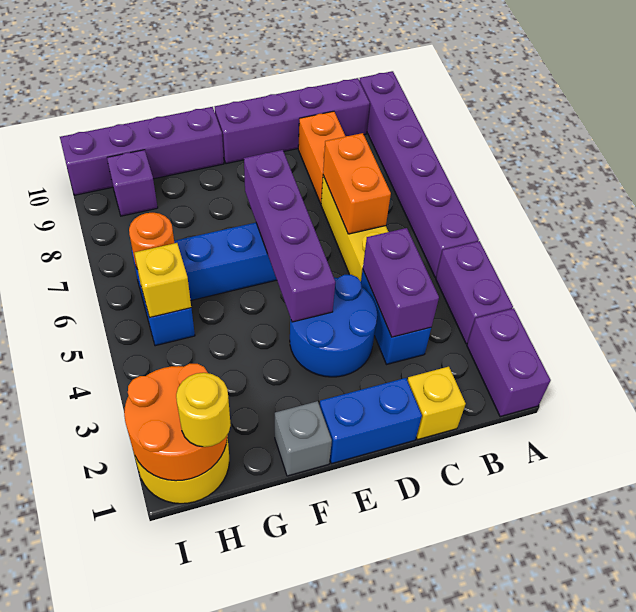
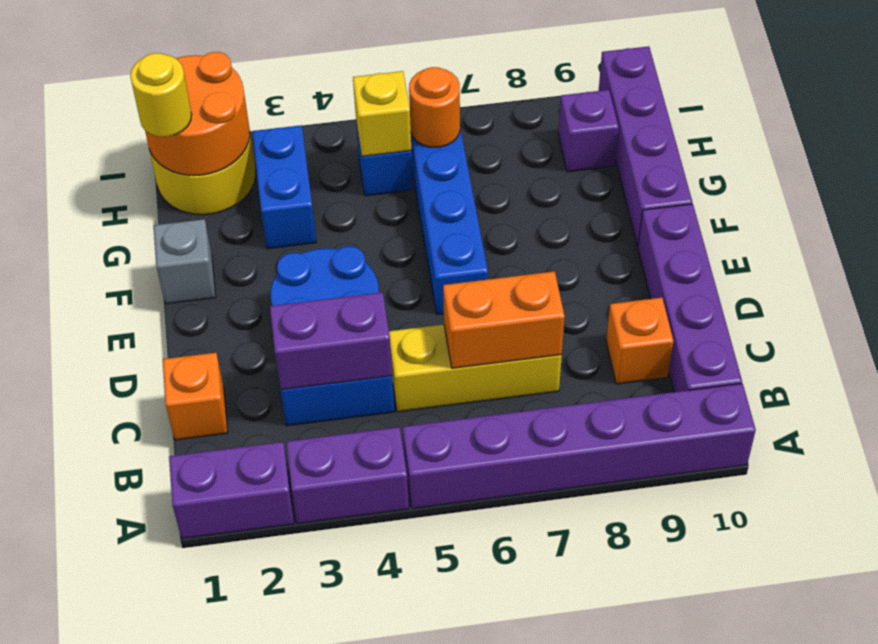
yellow 1x1 brick [407,367,466,440] -> orange 1x1 brick [163,353,228,440]
orange 1x2 brick [298,111,346,204] -> orange 1x1 brick [606,298,674,384]
blue 1x2 brick [320,378,422,464] -> blue 1x2 brick moved to [252,125,316,249]
purple 1x4 brick [244,150,335,322] -> none

